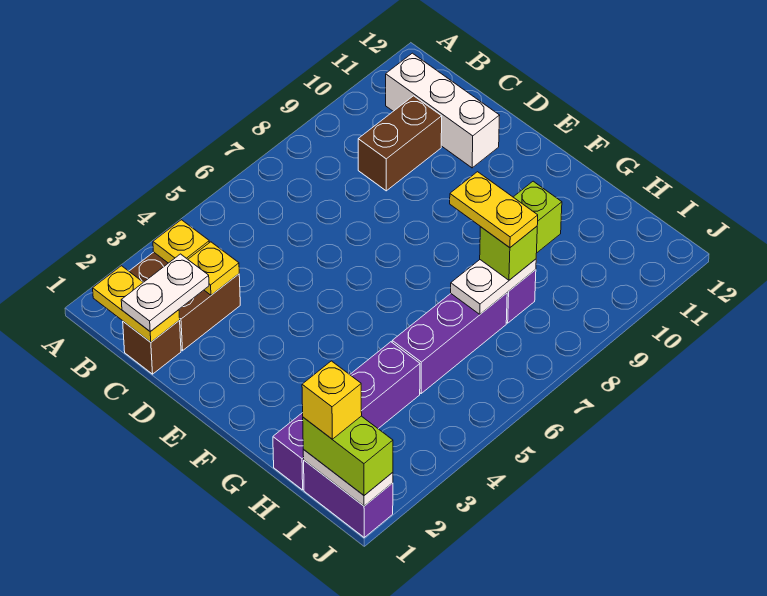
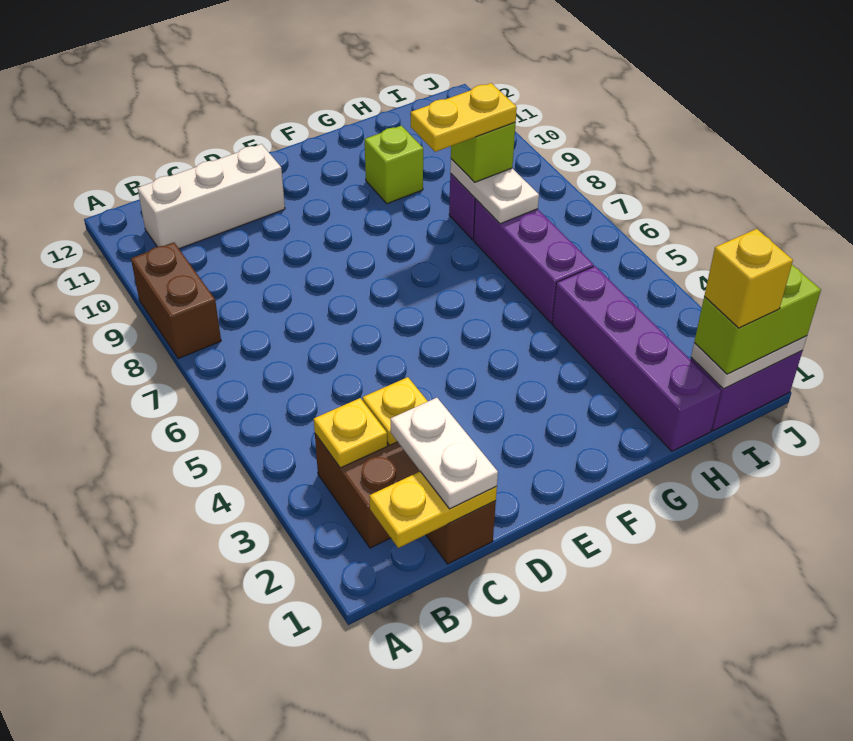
brown 1x2 brick [358,96,442,191] -> brown 1x2 brick moved to [131,242,221,359]

